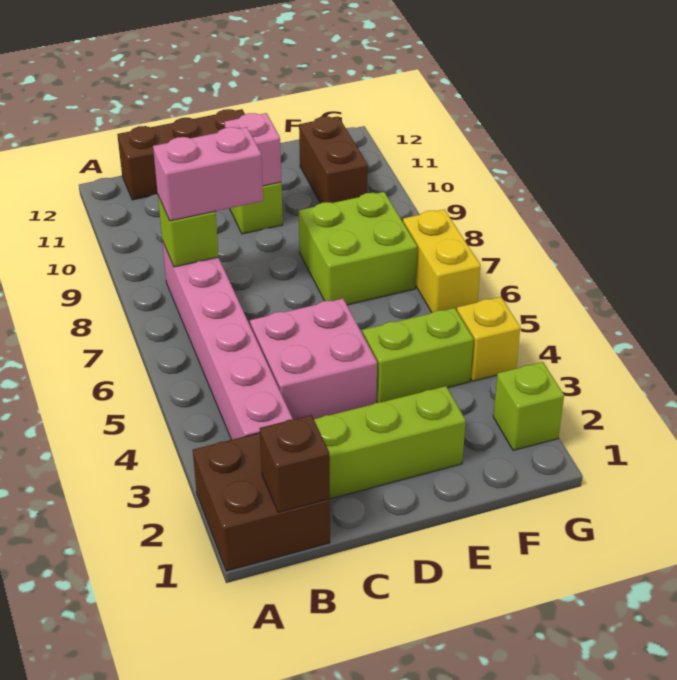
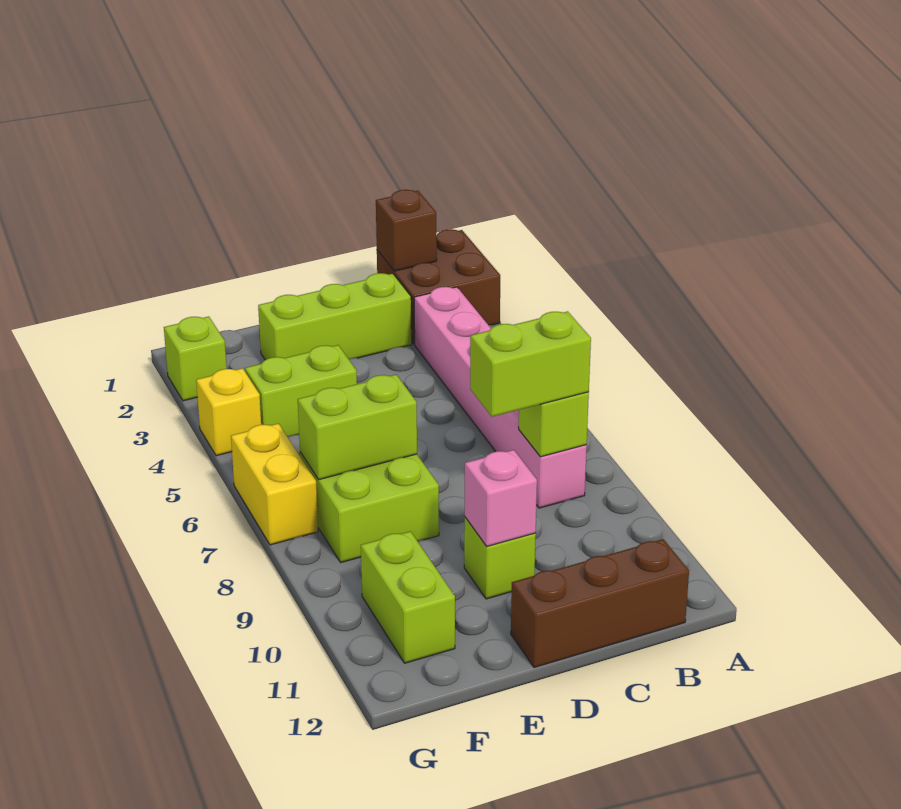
pink 1x2 brick [153,127,263,221] -> lime 1x2 brick [470,311,591,417]
pink 2x2 brick [250,299,377,419] -> none
none -> lime 1x2 brick [298,375,417,480]
brown 1x2 brick [299,116,368,203] -> lime 1x2 brick [361,531,455,663]

